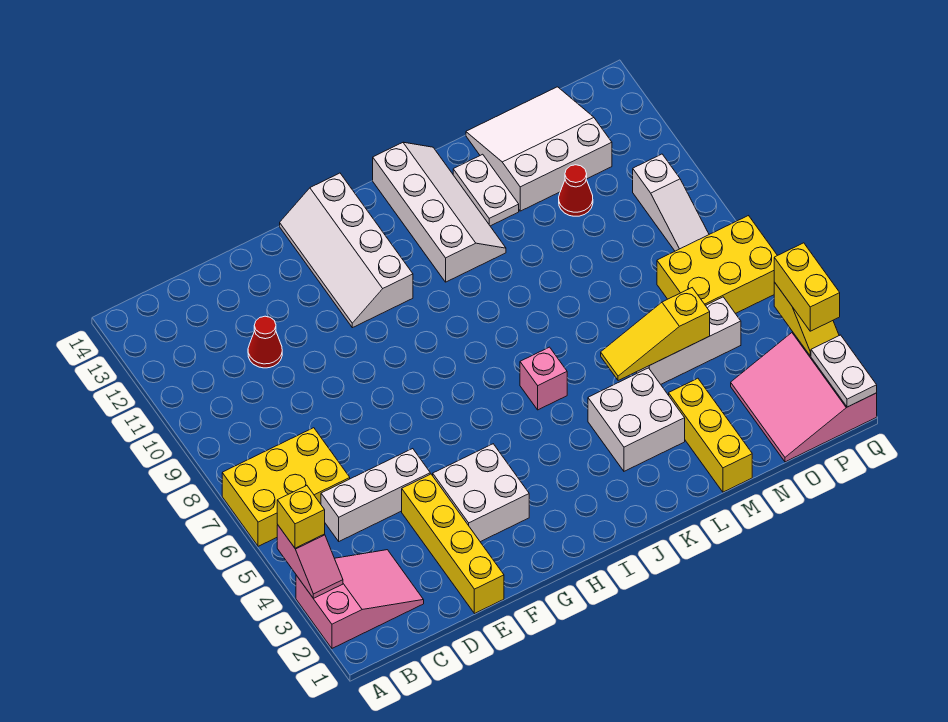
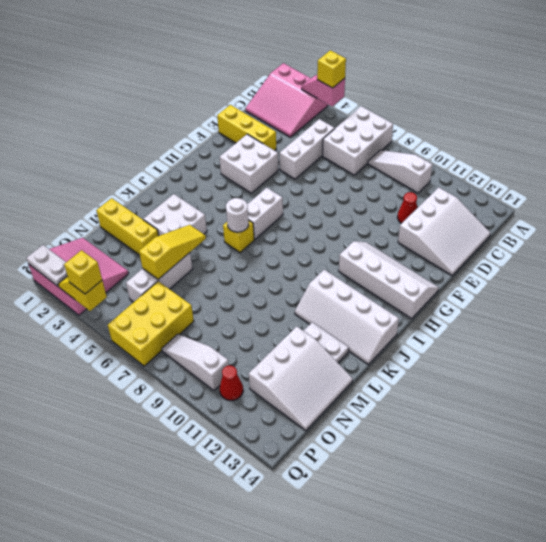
pink 2x3 slope [296,550,424,648] -> pink 3x3 slope [246,63,328,137]
yellow 2x3 brick [222,428,350,546] -> white 2x3 brick [323,106,393,175]
none -> white 1x3 slope [368,150,432,193]
none -> white 3x3 slope [398,187,490,275]
yellow 1x4 brick [402,474,504,614] -> yellow 1x3 brick [217,105,276,151]
none -> white 1x2 brick [247,188,283,239]
pink 1x1 brick [520,347,567,410] -> yellow 1x1 brick [223,220,254,253]
none -> white 1x1 round brick [226,198,249,232]
red 1x1 cone [559,165,593,216] -> red 1x1 cone moved to [220,366,243,401]
yellow 1x2 brick [774,243,840,331] -> yellow 1x1 brick [64,250,102,294]

